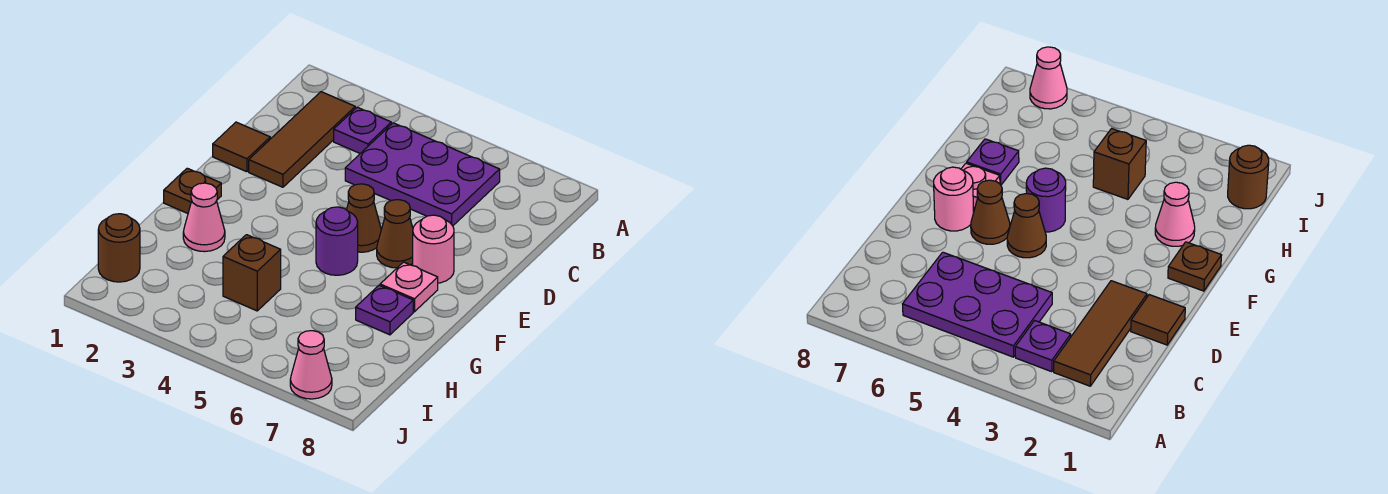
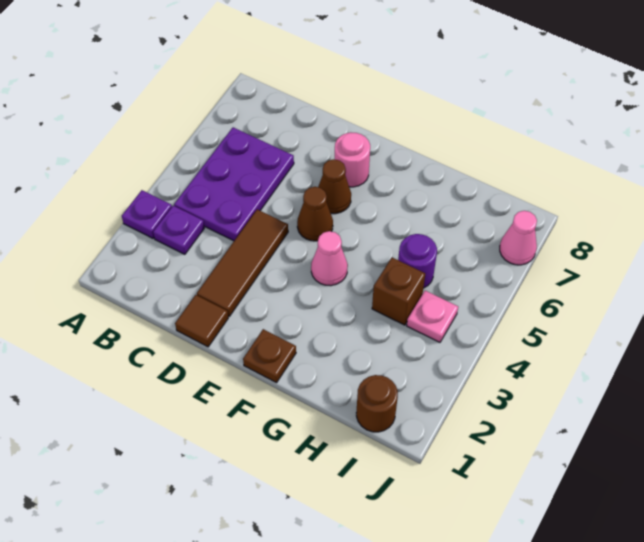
brown 1x3 tile [249,92,355,187] -> brown 1x3 tile turned to [197,209,288,316]
purple 1x1 round brick [316,207,358,275] -> purple 1x1 round brick moved to [398,234,437,288]
pink 1x1 plate [380,262,438,312] -> pink 1x1 plate moved to [407,291,458,342]
pink 1x1 cone [183,183,225,252] -> pink 1x1 cone moved to [311,231,348,286]
purple 1x1 plate [356,285,413,335] -> purple 1x1 plate moved to [122,190,172,238]

